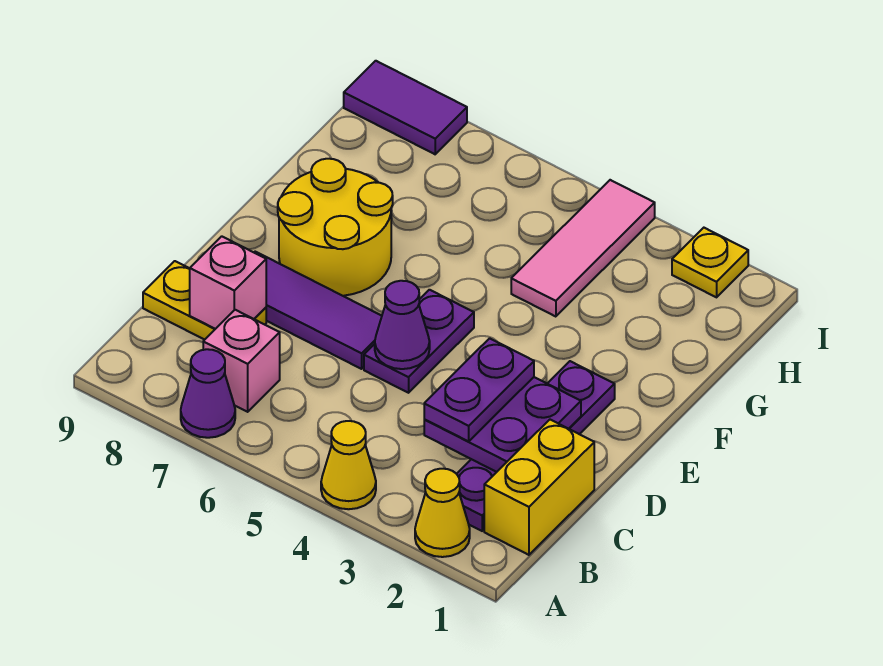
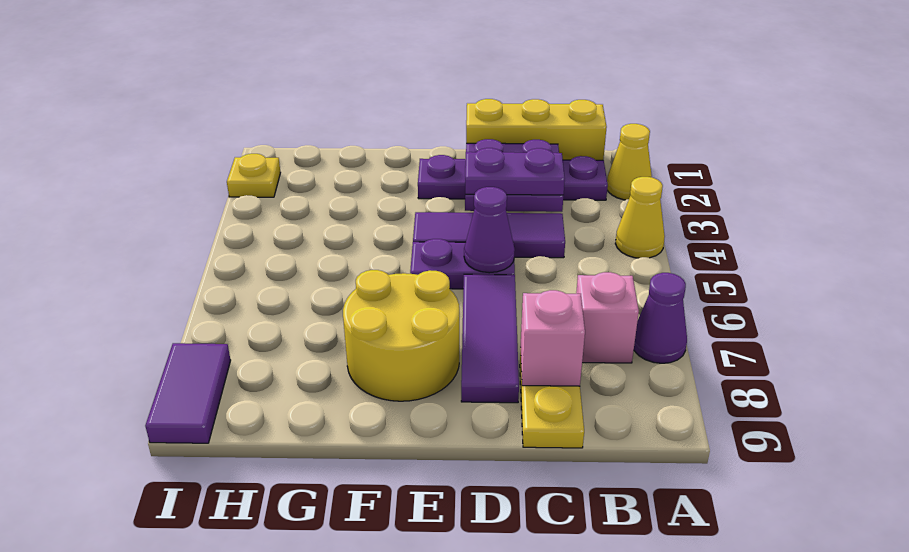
yellow 1x2 brick [484,420,594,555] -> yellow 1x3 brick [466,99,607,160]
none -> purple 1x3 tile [413,212,565,258]
pink 1x3 tile [511,180,655,317] -> none

